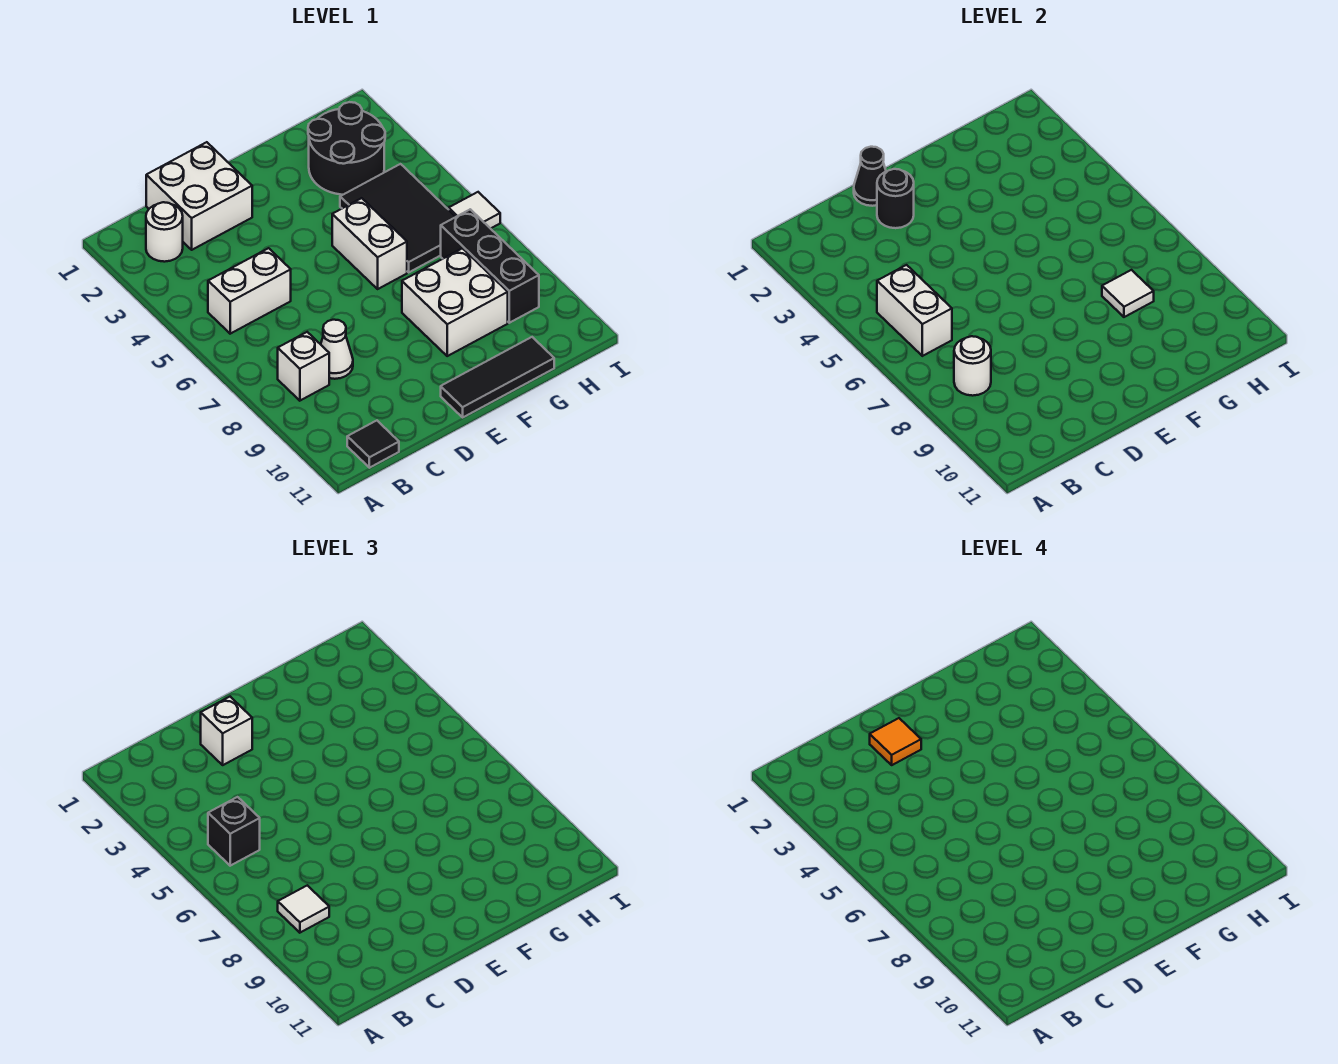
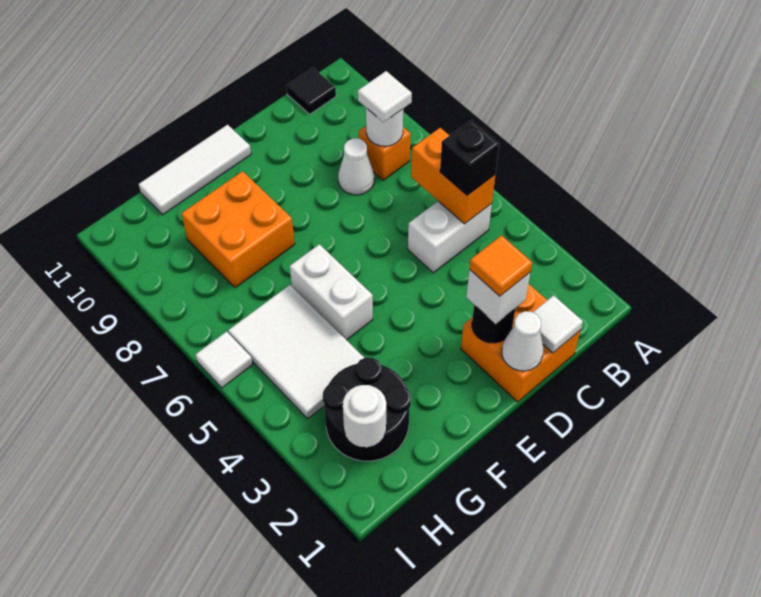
white 1x1 round brick [146,202,183,262] -> white 1x1 round brick moved to [343,385,386,447]
white 1x2 brick [877,265,952,356] -> orange 1x2 brick [411,128,495,224]
white 1x1 brick [278,332,329,401] -> orange 1x1 brick [359,126,411,180]
white 2x2 brick [146,142,252,250] -> orange 2x2 brick [461,284,581,402]
black 1x1 cone [854,147,886,206] -> white 1x1 cone [502,311,543,371]
black 1x3 tile [441,337,554,417] -> white 1x3 tile [139,125,251,215]
white 2x2 brick [402,248,508,356] -> orange 2x2 brick [182,171,295,288]
black 2x3 tile [340,164,456,272] -> white 2x3 tile [228,285,364,419]
white 1x1 tile [1102,270,1154,317] -> white 1x1 tile moved to [533,295,583,353]
black 1x3 brick [441,209,539,323] -> none

